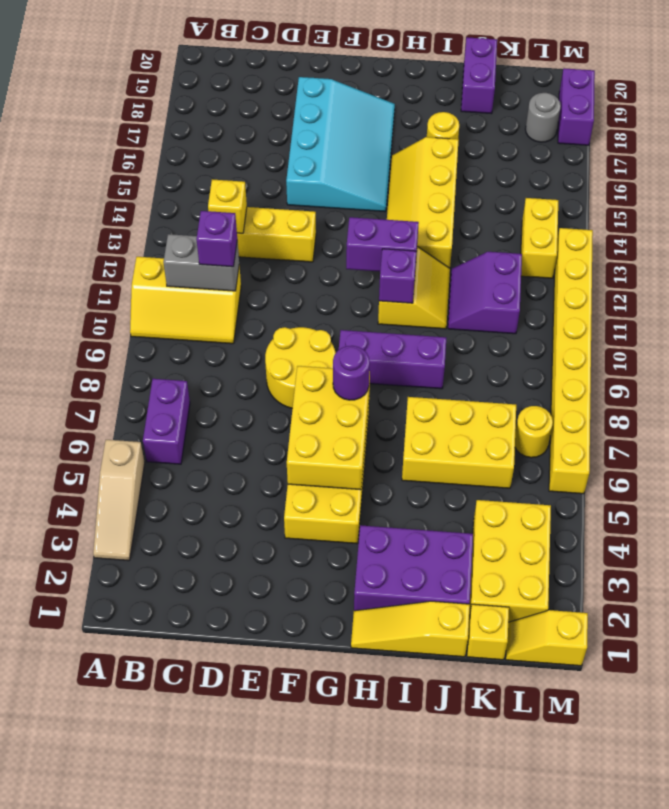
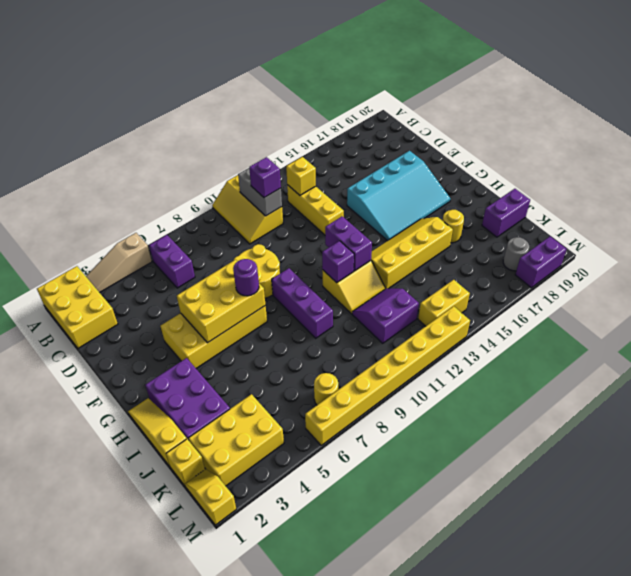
purple 1x2 brick [143,379,190,464] -> purple 1x2 brick turned to [149,235,195,288]
yellow 2x3 brick [402,397,516,488] -> yellow 2x3 brick moved to [37,266,118,348]

